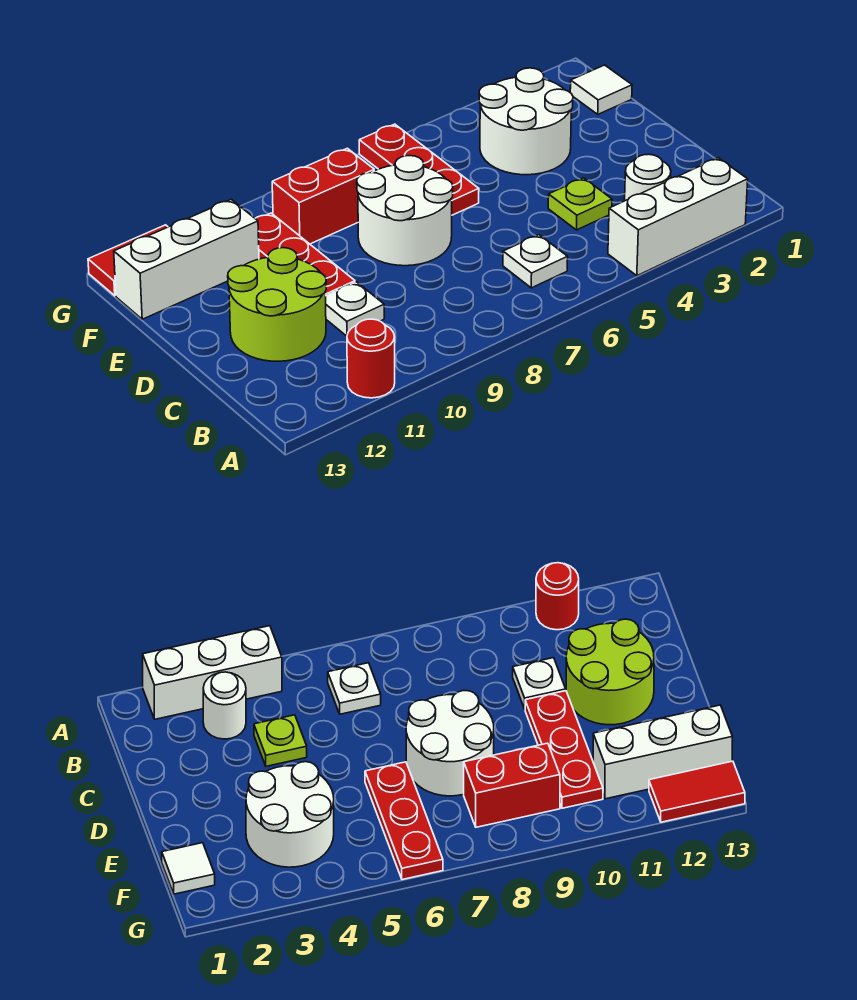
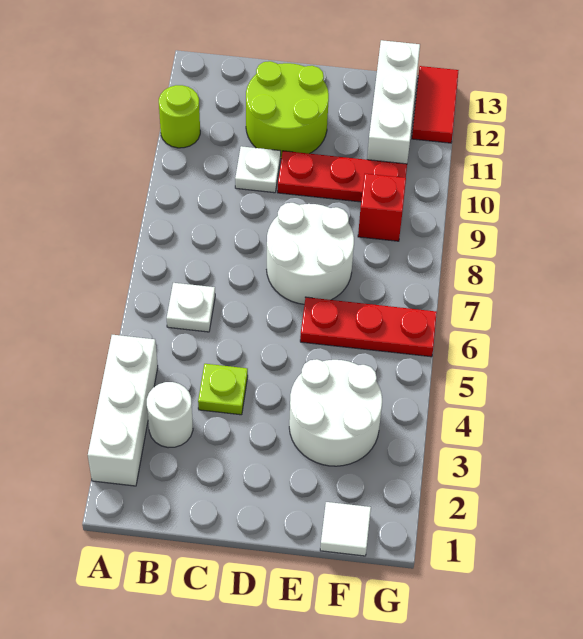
red 1x1 round brick [347,319,395,398] -> lime 1x1 round brick [159,85,200,148]
red 1x2 brick [272,148,374,244] -> red 1x1 brick [358,174,406,241]

